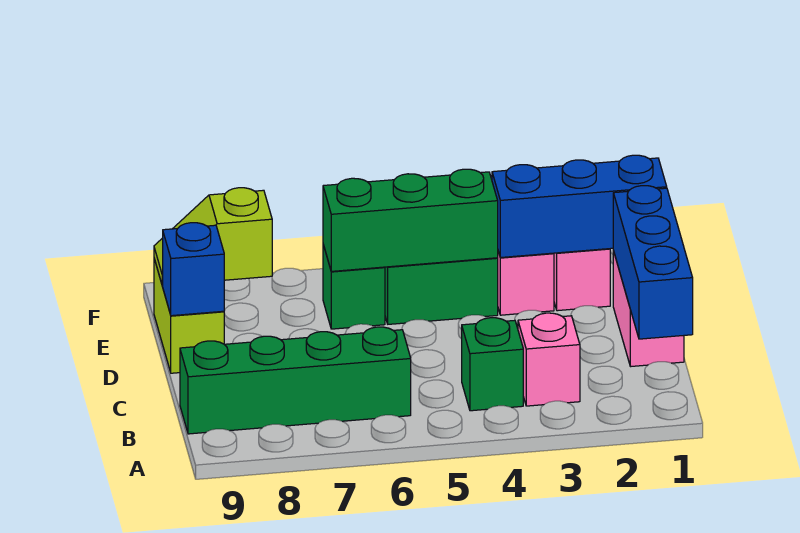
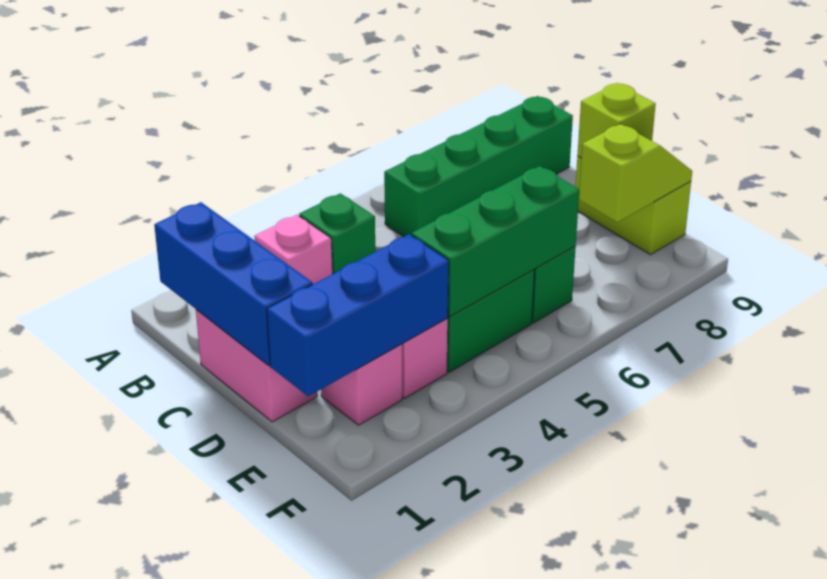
blue 1x1 brick [163,223,224,316] -> lime 1x1 brick [577,83,656,158]

